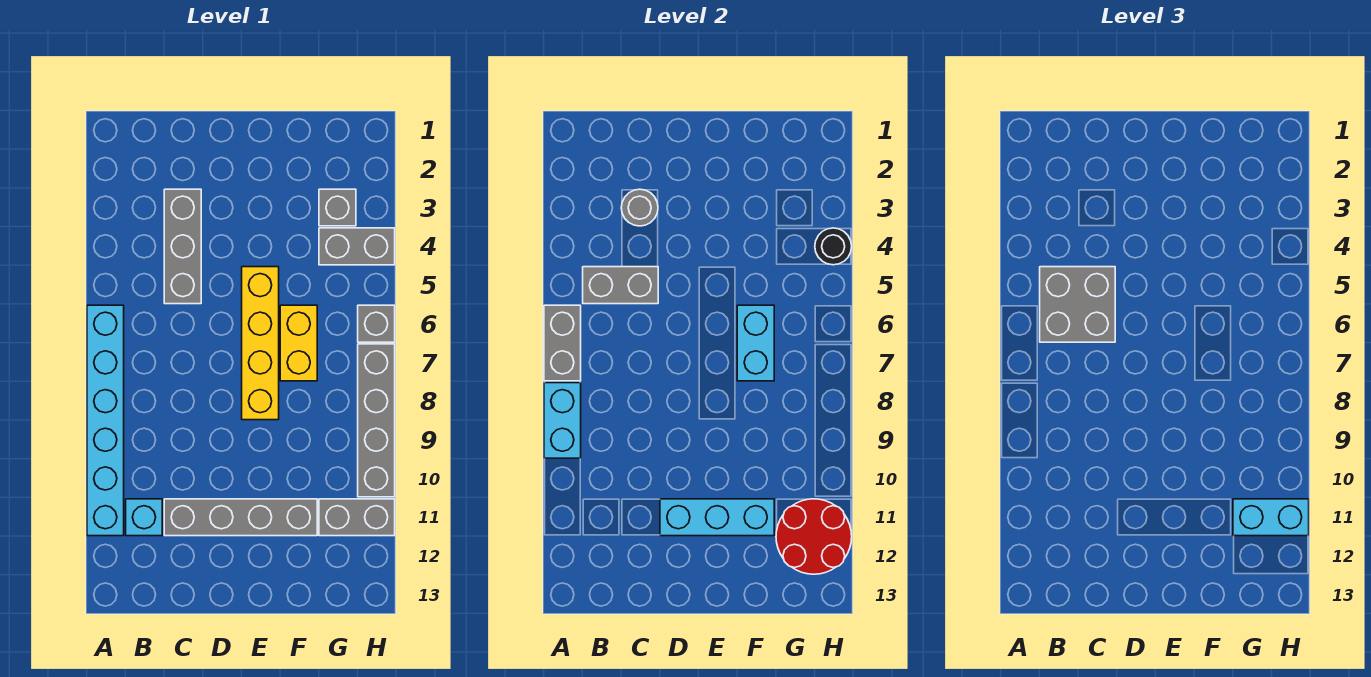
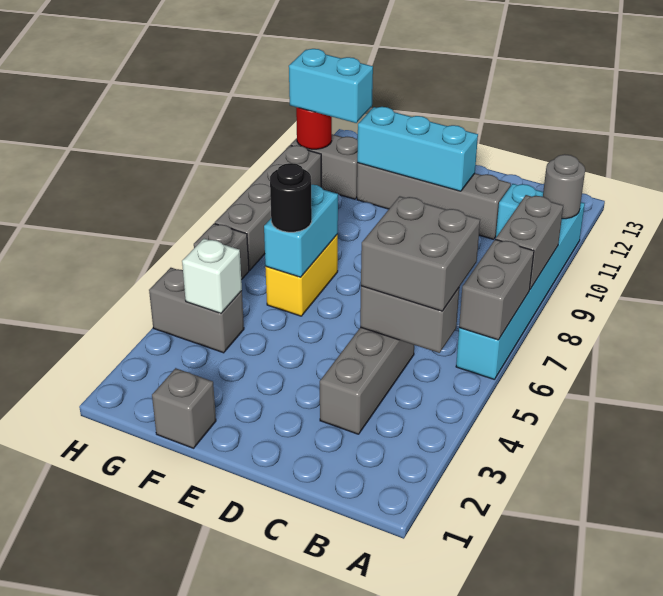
cyan 1x2 brick [544,383,581,458] -> grey 1x2 brick [496,195,563,289]
grey 1x1 round brick [621,189,658,226] -> grey 1x1 round brick moved to [543,154,585,219]
yellow 1x4 brick [242,267,279,420] -> none
grey 1x1 brick [319,189,356,226] -> grey 1x1 brick moved to [152,368,216,448]
none -> white 1x1 brick [182,239,242,313]
red 2x2 round brick [776,499,852,574] -> red 1x1 round brick [296,107,332,149]
black 1x1 round brick [815,228,852,265] -> black 1x1 round brick moved to [270,163,312,232]

